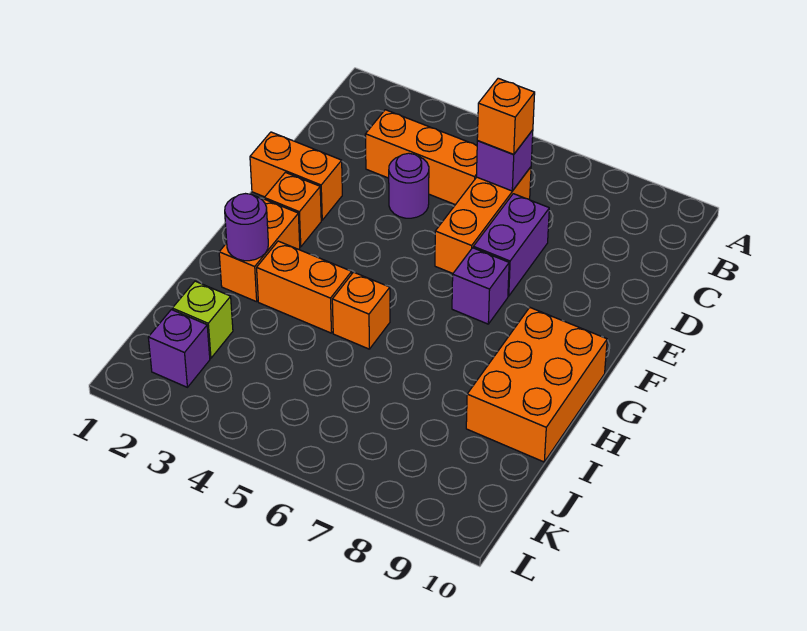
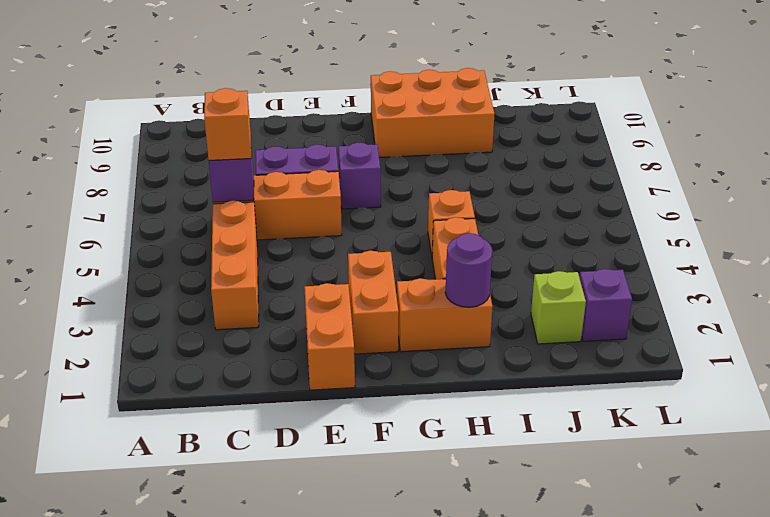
purple 1x1 round brick [389,153,429,218] -> none
orange 1x1 brick [264,172,321,247] -> orange 1x2 brick [348,251,399,354]

